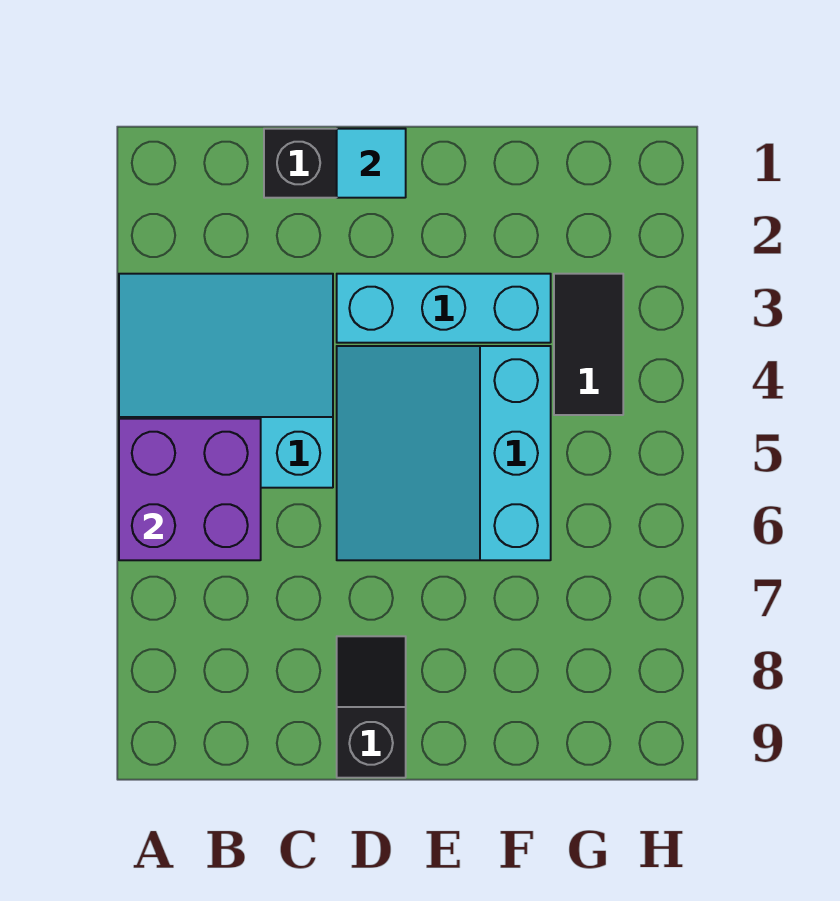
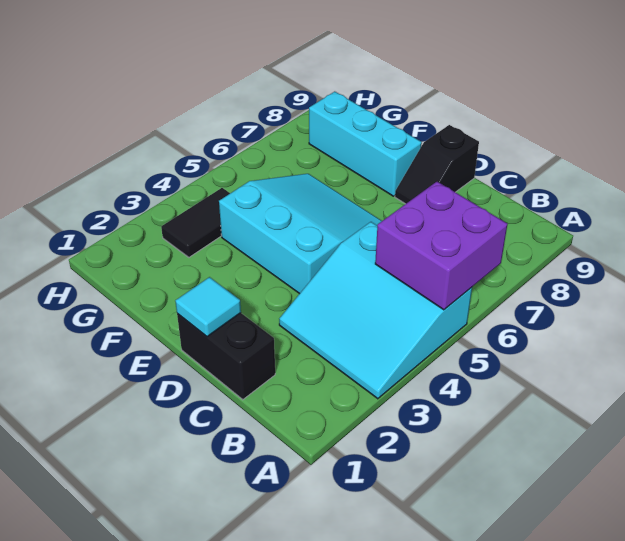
cyan 1x3 brick [337,274,551,343] -> cyan 1x3 brick moved to [309,92,422,196]
cyan 3x3 slope [337,346,551,560] -> cyan 3x3 slope turned to [219,174,382,294]

